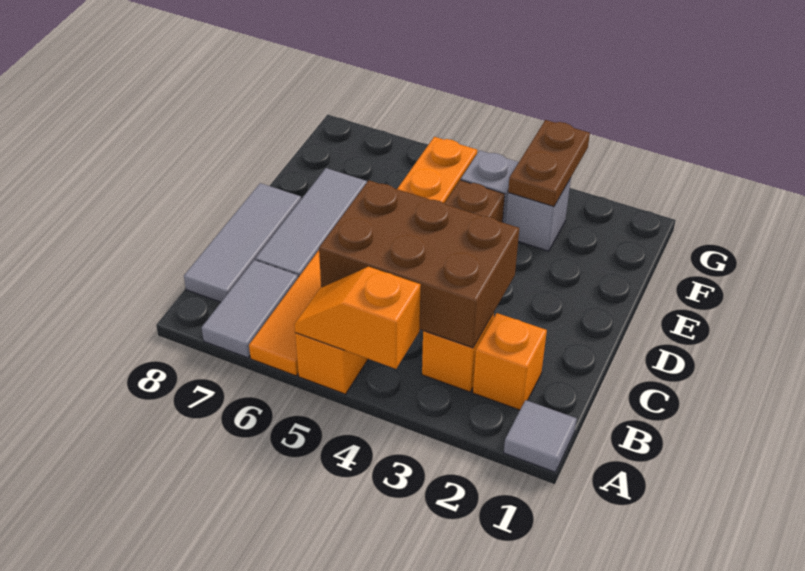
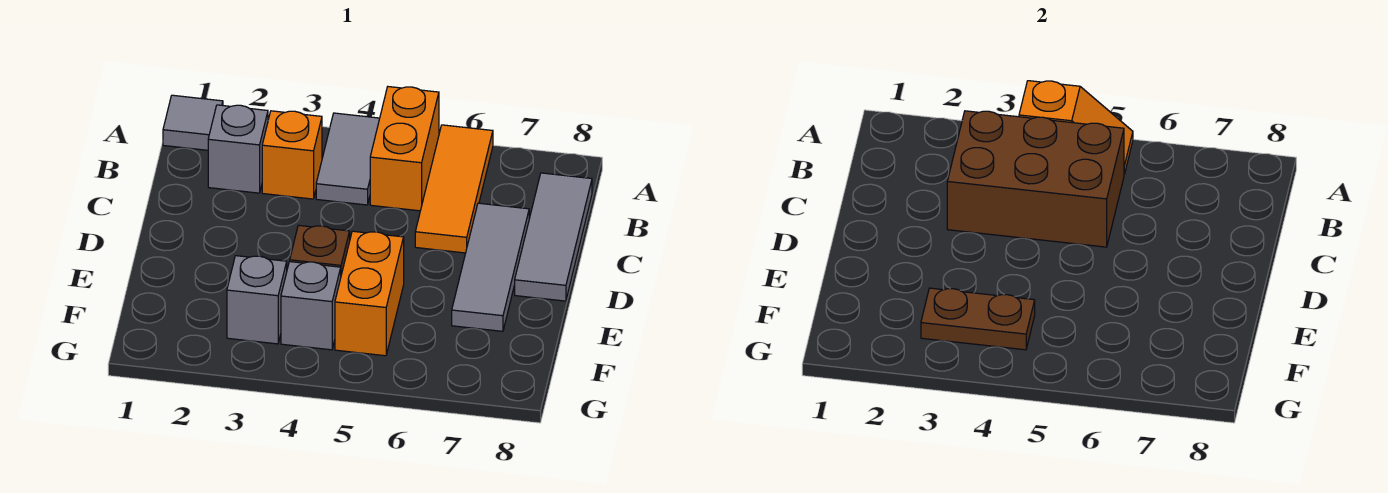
grey 1x2 tile [202,260,298,358] -> grey 1x2 tile moved to [316,113,380,205]
orange 1x1 brick [473,313,547,410] -> grey 1x1 brick [208,105,268,193]
brown 1x2 plate [508,120,590,207] -> brown 1x2 plate turned to [921,288,1035,350]

